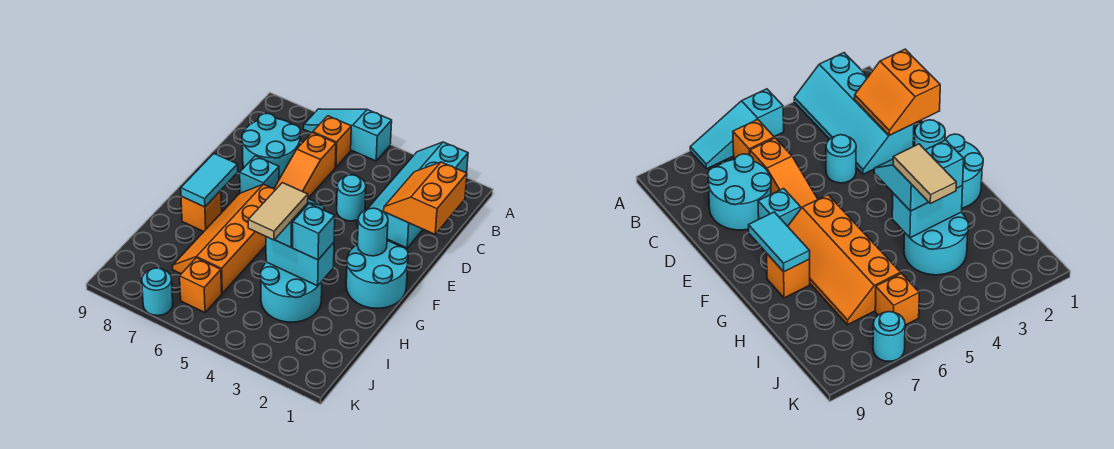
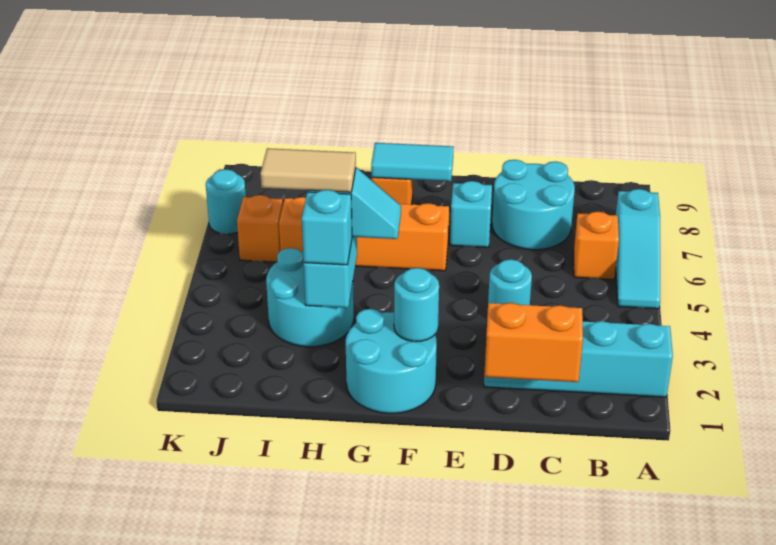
cyan 1x3 slope [303,109,392,161] -> cyan 1x3 slope turned to [616,189,660,309]
orange 1x3 slope [274,133,336,198] -> none

